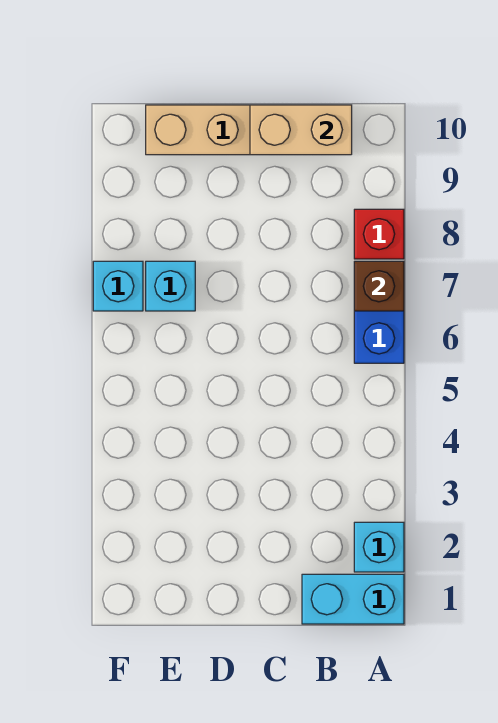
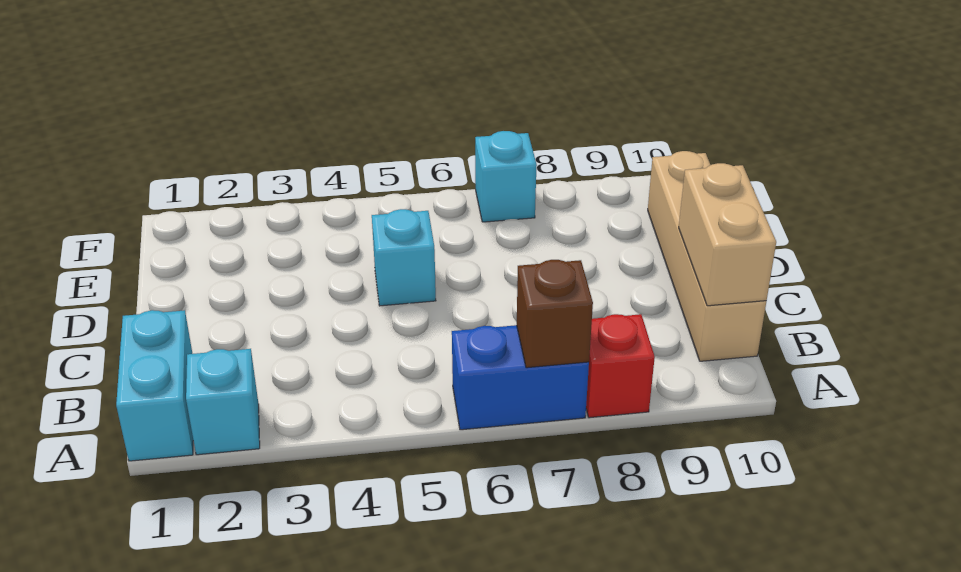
cyan 1x1 brick [146,261,195,311] -> cyan 1x1 brick moved to [372,209,436,306]

